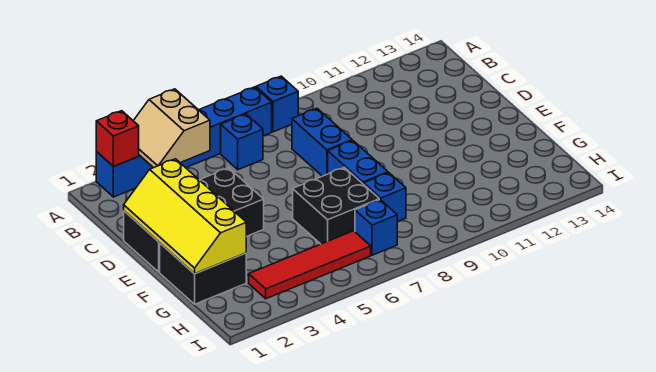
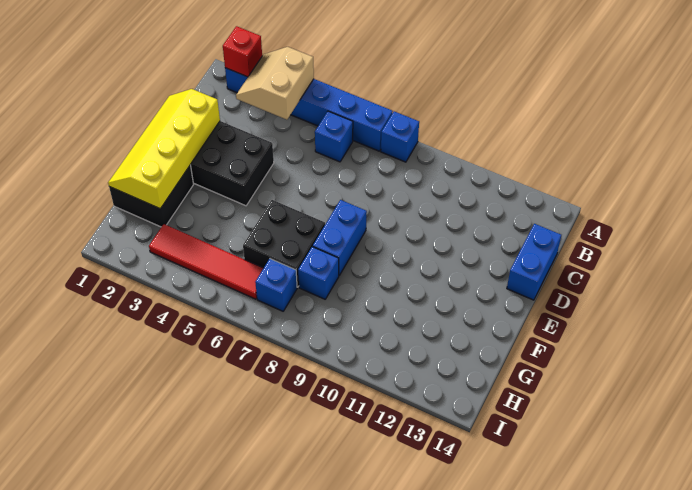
blue 1x2 brick [292,109,352,176] -> blue 1x2 brick moved to [507,224,561,300]

